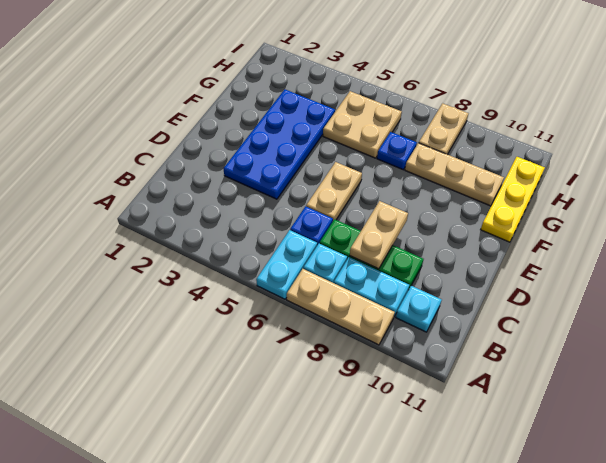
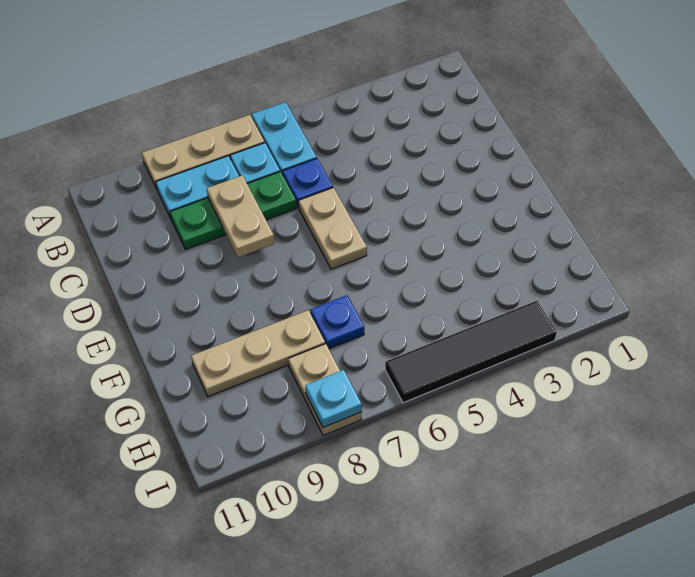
cyan 1x1 plate [396,286,441,332] -> cyan 1x1 plate moved to [305,370,362,428]
blue 2x4 plate [224,90,335,199] -> none
yellow 1x3 plate [481,157,545,242] -> none
tan 2x2 plate [323,91,402,158] -> none
none -> black 1x4 tile [385,301,557,403]

